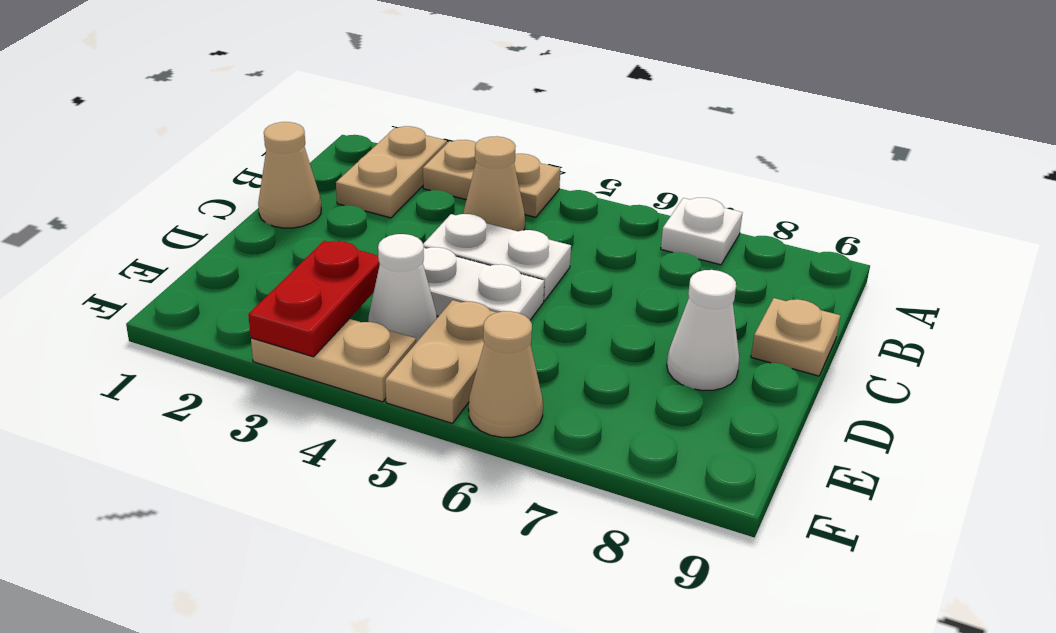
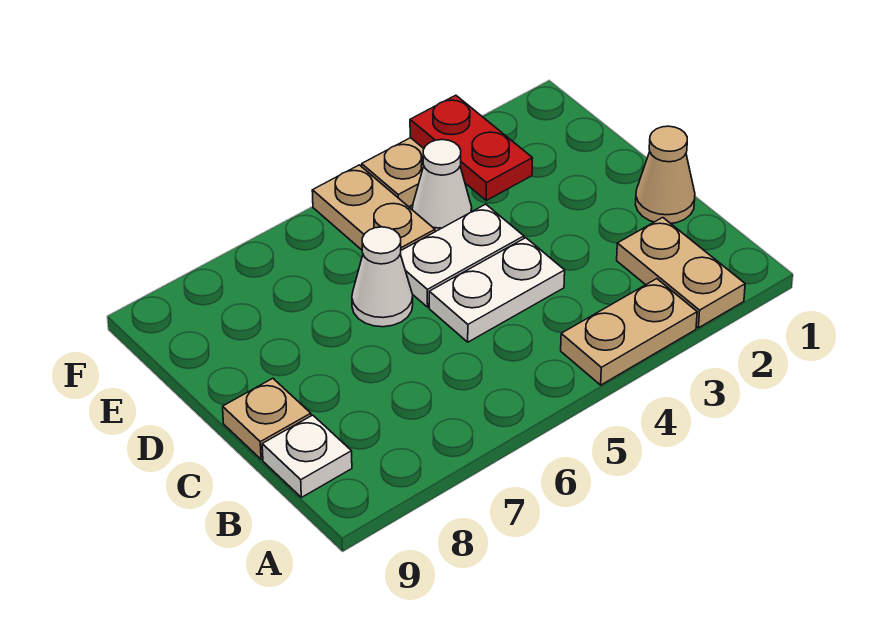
white 1x1 plate [661,198,742,265] -> white 1x1 plate moved to [262,415,352,497]
tan 1x1 cone [463,136,525,231] -> none
white 1x1 cone [667,270,739,391] -> white 1x1 cone moved to [352,227,413,327]
tan 1x1 cone [469,311,543,437] -> none

